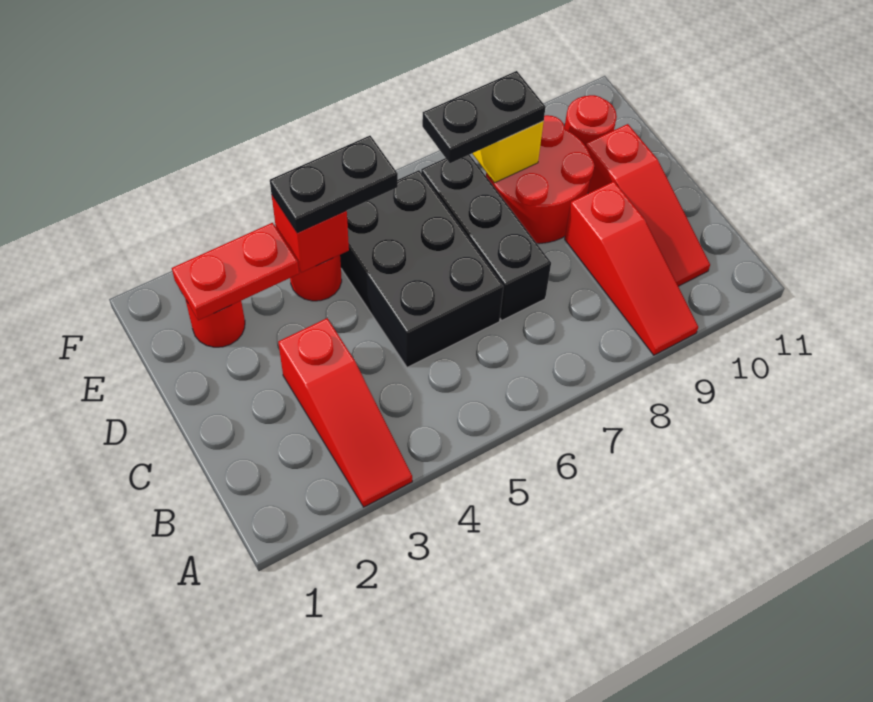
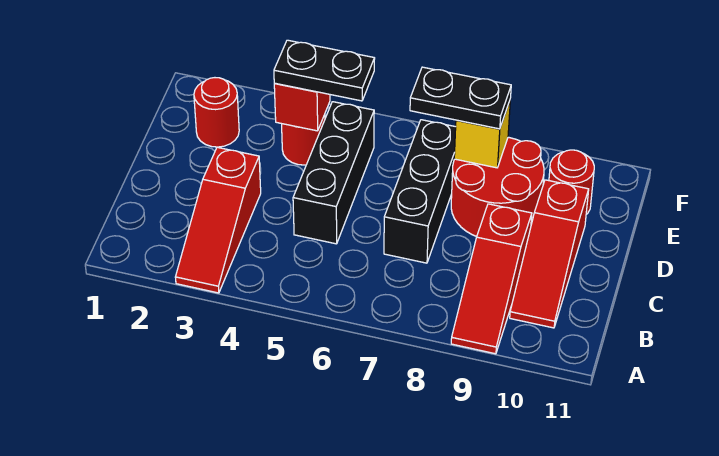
black 2x3 brick [340,170,504,367] -> black 1x3 brick [293,102,374,244]
red 1x2 plate [172,223,299,320] -> none

